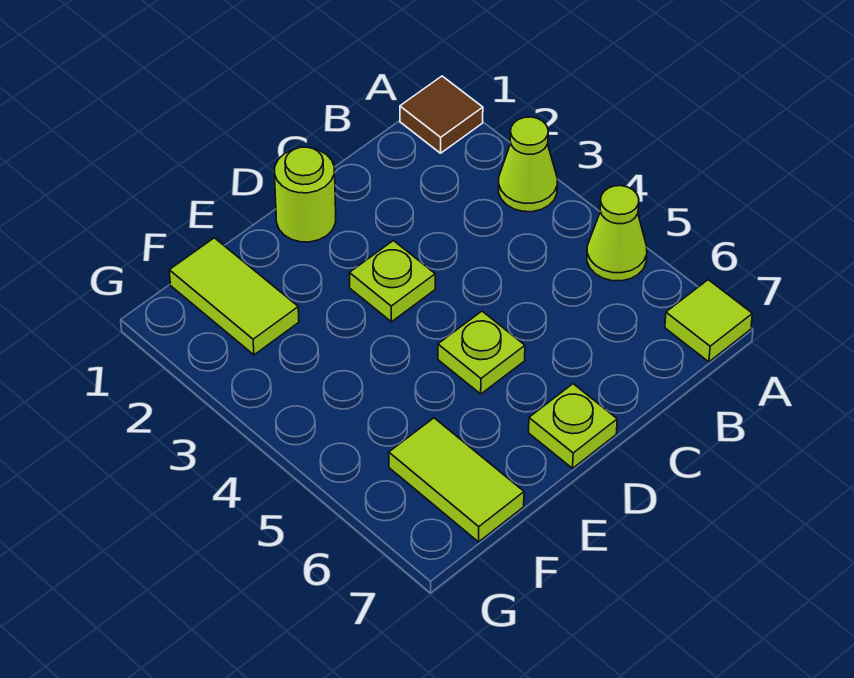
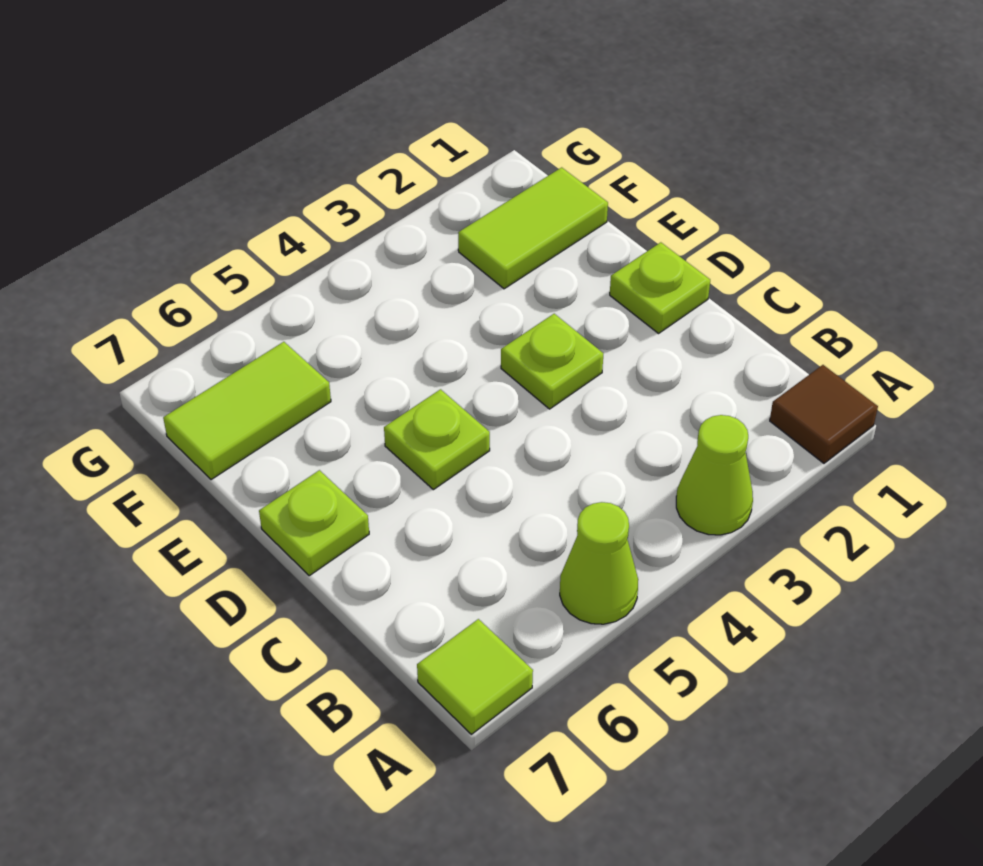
lime 1x1 round brick [274,147,336,242] -> lime 1x1 plate [610,242,710,333]

